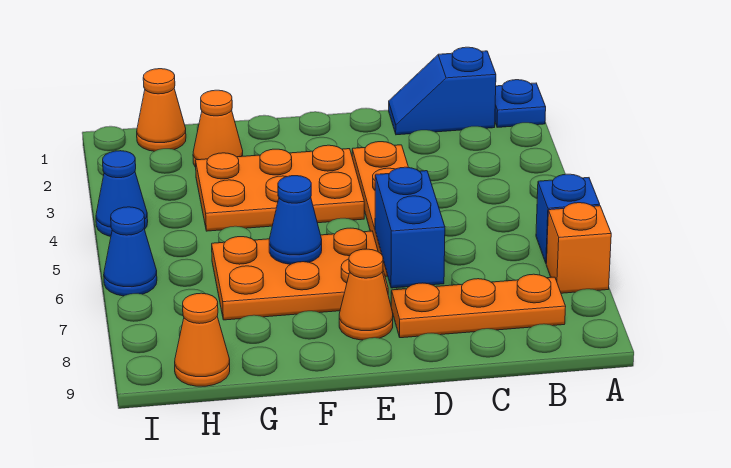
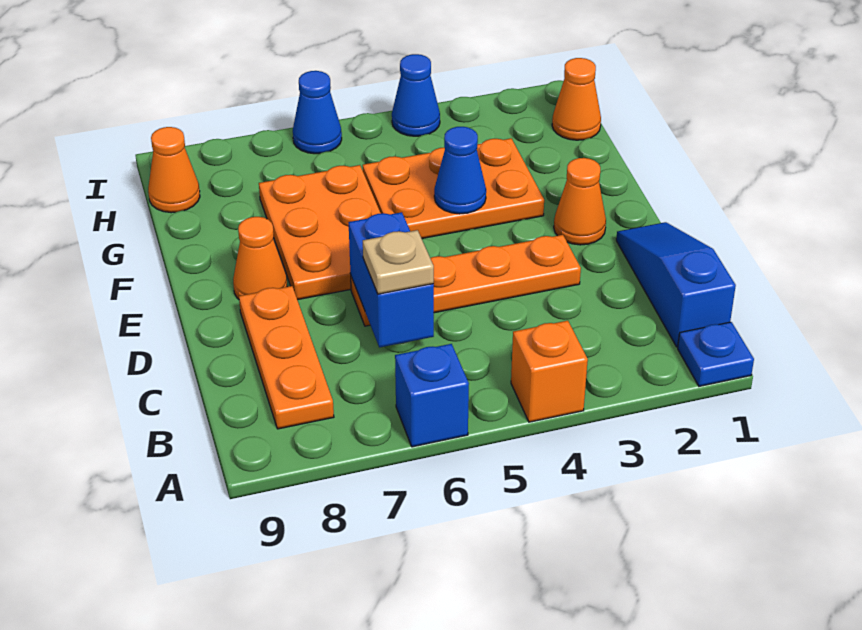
orange 1x1 brick [546,203,611,293] -> orange 1x1 brick moved to [511,321,588,422]
blue 1x2 slope [389,47,496,135] -> blue 1x3 slope [616,222,736,347]
none -> tan 1x1 plate [363,230,434,294]
blue 1x2 brick [375,167,445,288] -> blue 1x2 brick turned to [349,212,434,347]
orange 2x3 plate [196,145,364,231] -> orange 2x3 plate turned to [363,138,544,239]
blue 1x1 cone [269,176,322,264] -> blue 1x1 cone moved to [434,127,486,214]
orange 1x1 cone [193,90,243,167] -> orange 1x1 cone moved to [554,158,606,245]

